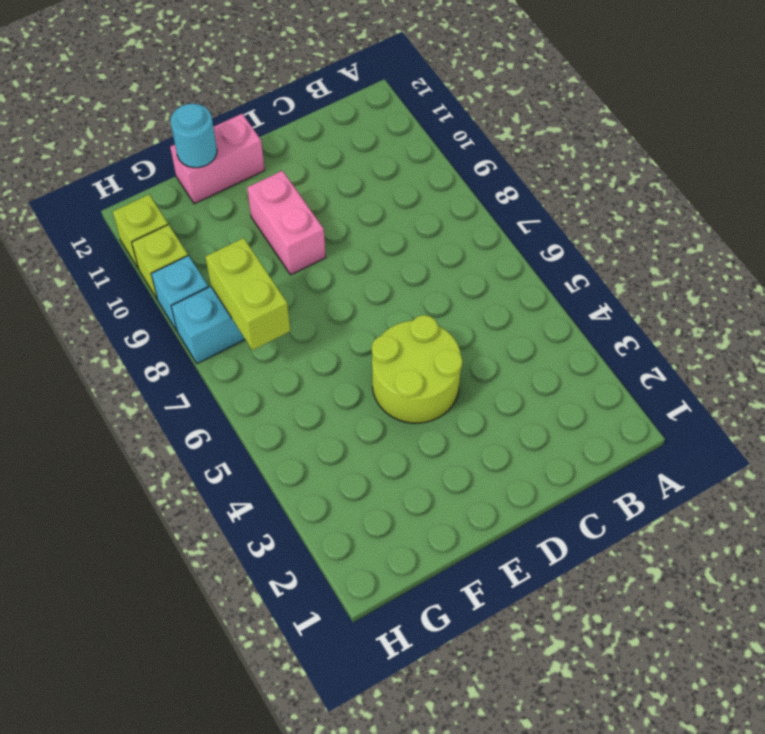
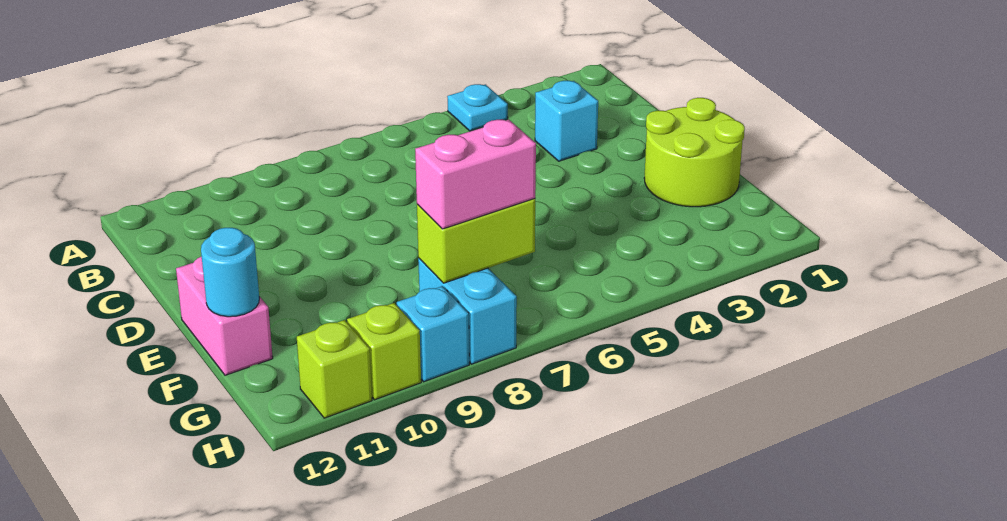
none -> cyan 1x1 plate [447,84,508,131]
none -> cyan 1x1 brick [535,81,598,161]
lime 2x2 round brick [372,315,463,423] -> lime 2x2 round brick moved to [644,98,745,207]
pink 1x2 brick [247,171,326,275] -> pink 1x2 brick moved to [415,119,536,229]

